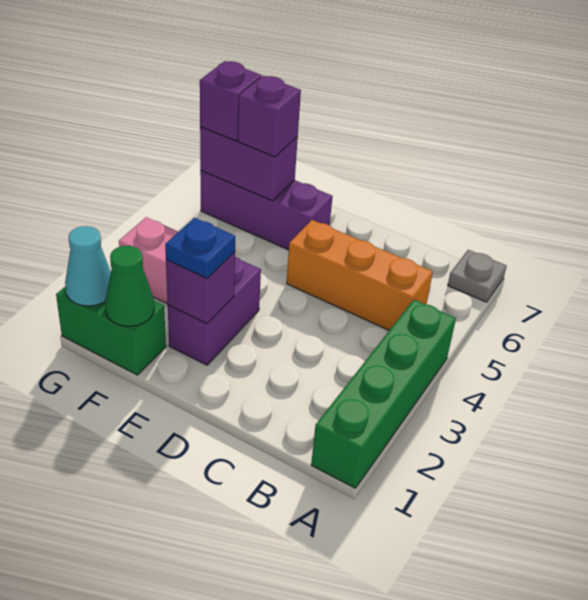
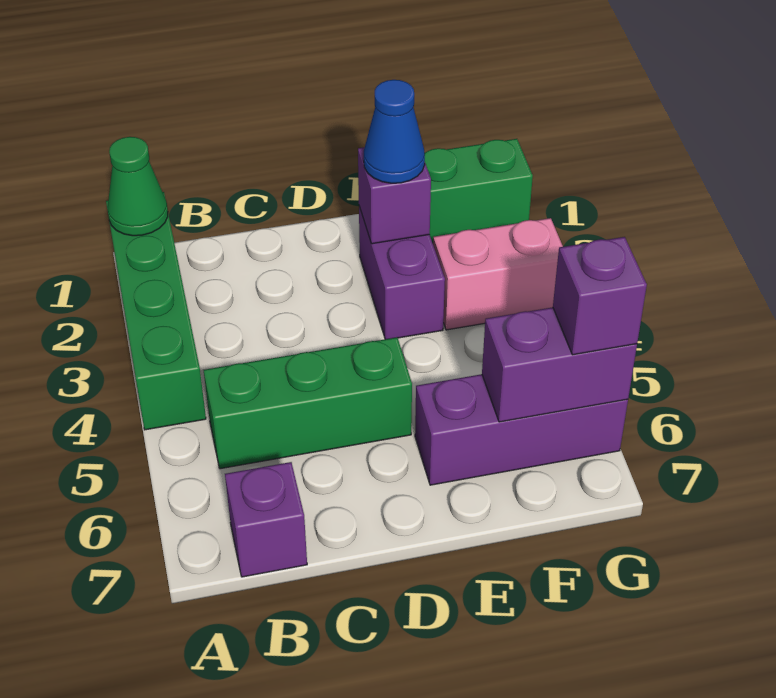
grey 1x1 plate [448,250,507,302] -> none
orange 1x3 brick [287,220,433,330] -> green 1x3 brick [204,337,412,469]
blue 1x1 plate [165,218,235,278] -> blue 1x1 cone [364,80,425,183]
green 1x1 cone [105,246,154,326] -> green 1x1 cone moved to [108,137,168,236]
purple 1x1 brick [238,76,301,157] -> purple 1x1 brick moved to [225,462,307,577]
cyan 1x1 cone [65,226,111,306] -> none

